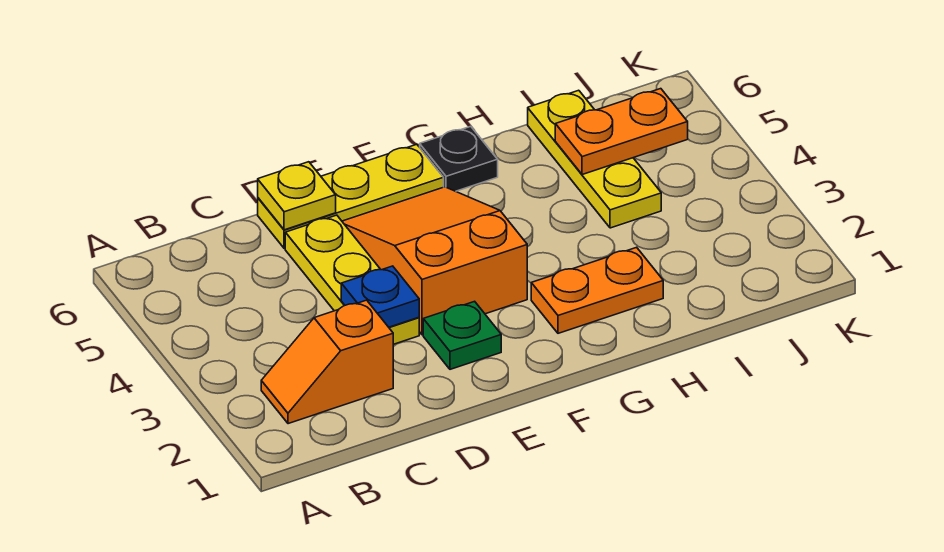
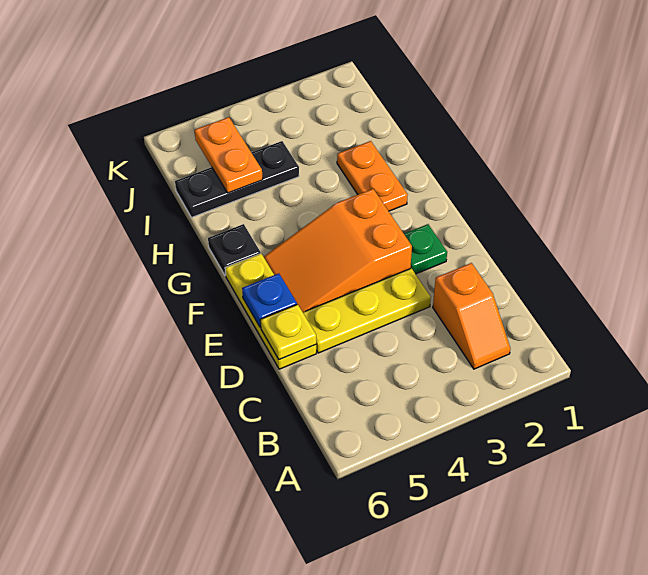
blue 1x1 plate [341,266,419,327] -> blue 1x1 plate moved to [242,273,297,327]
yellow 1x3 plate [528,90,661,228] -> black 1x3 plate [175,141,299,217]

